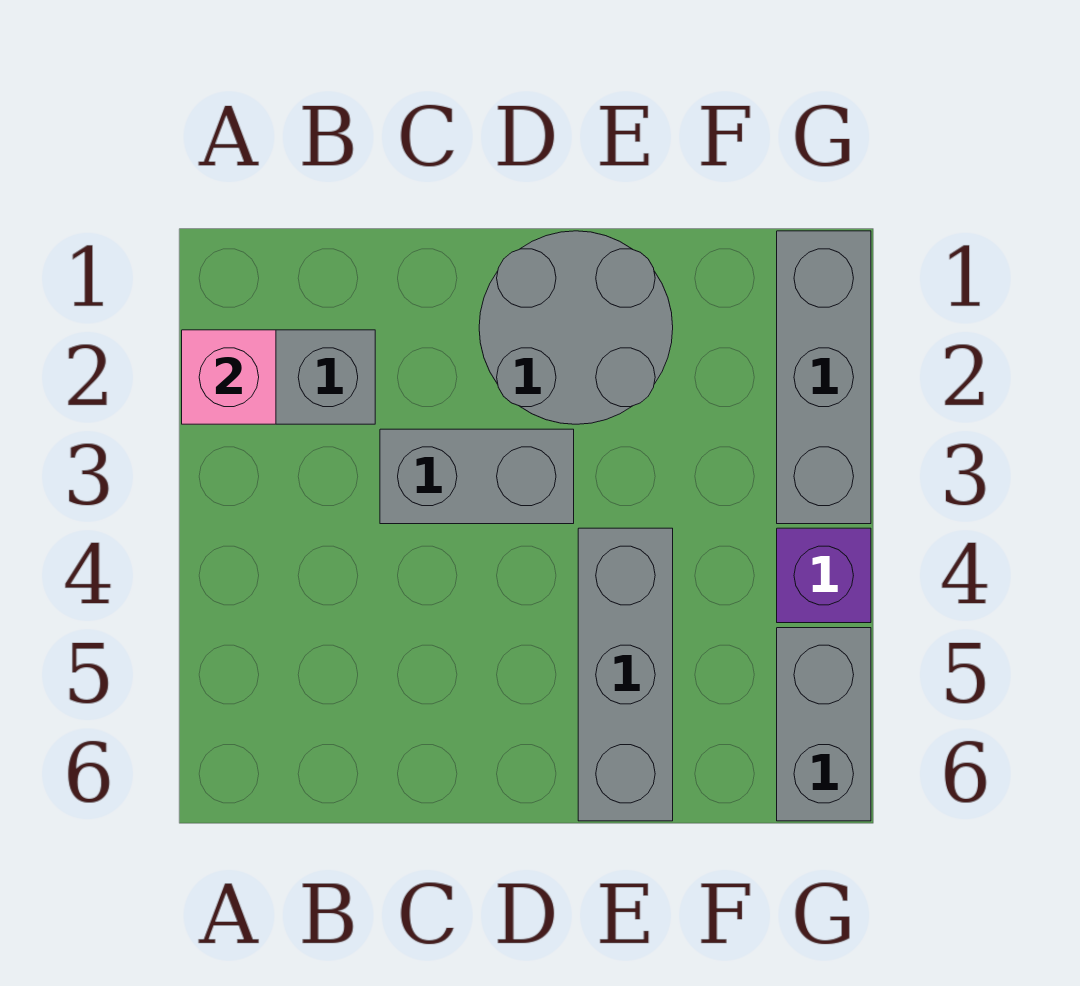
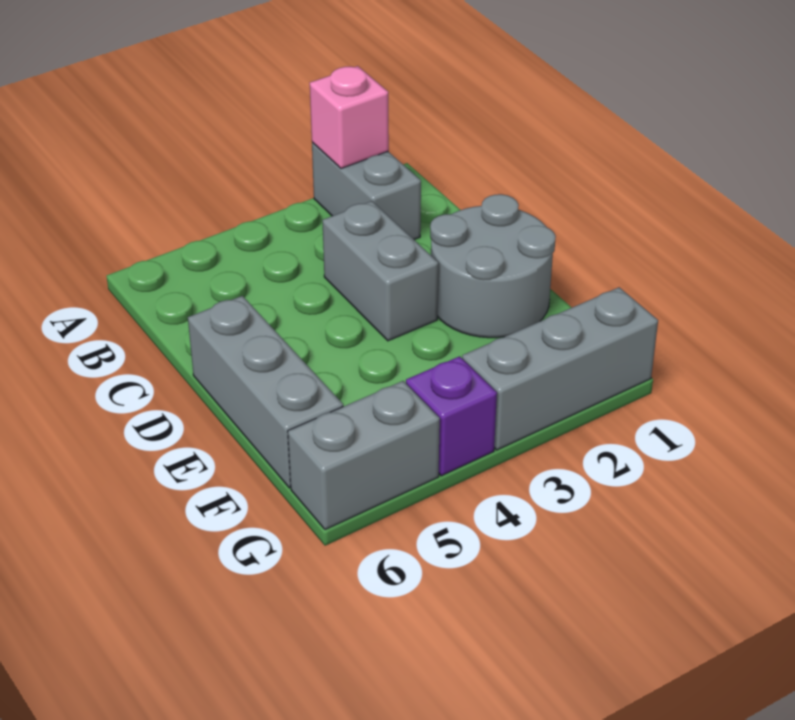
grey 1x3 brick [578,528,673,821] -> grey 1x3 brick turned to [188,296,343,488]

